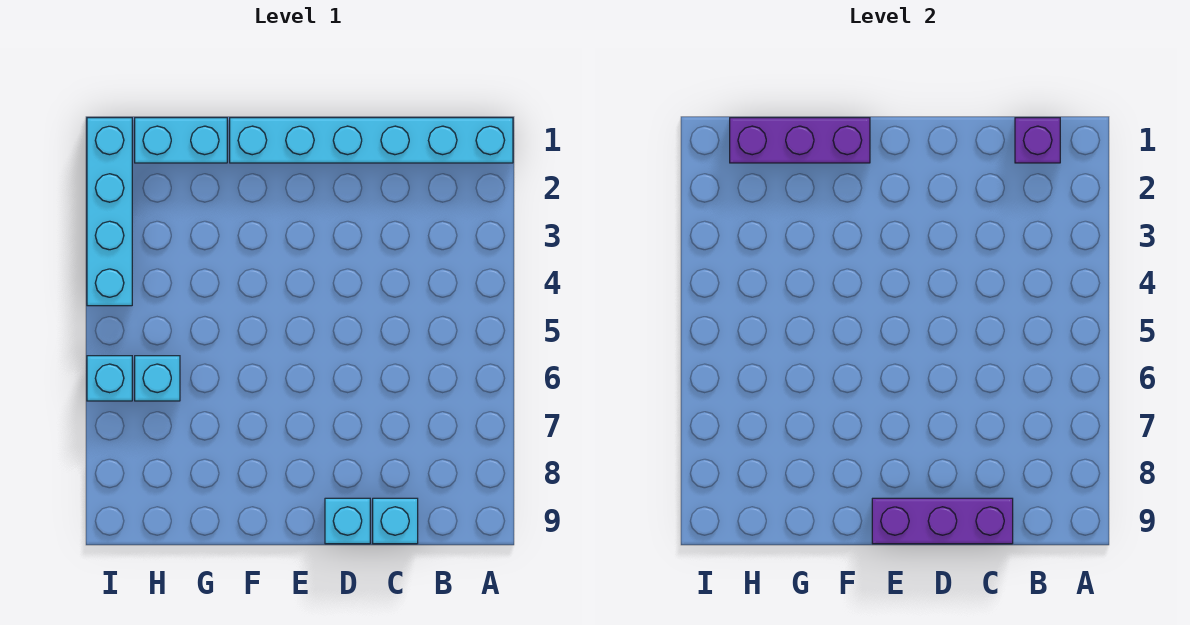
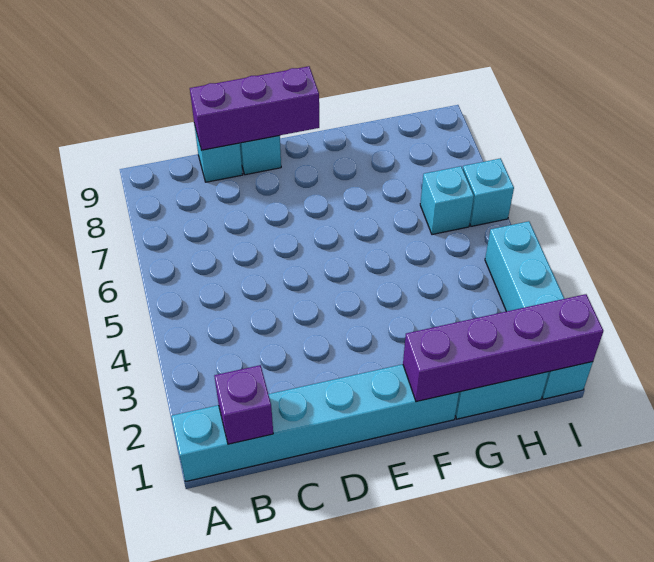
purple 1x3 brick [730,118,870,163] -> purple 1x4 brick [403,294,603,402]

